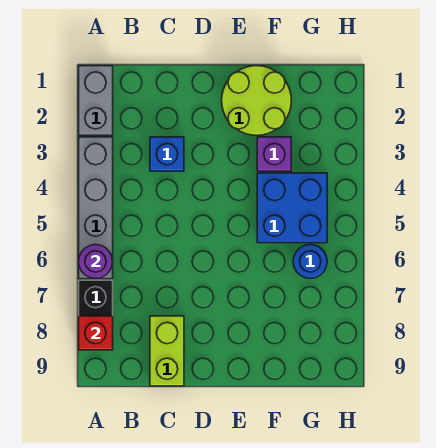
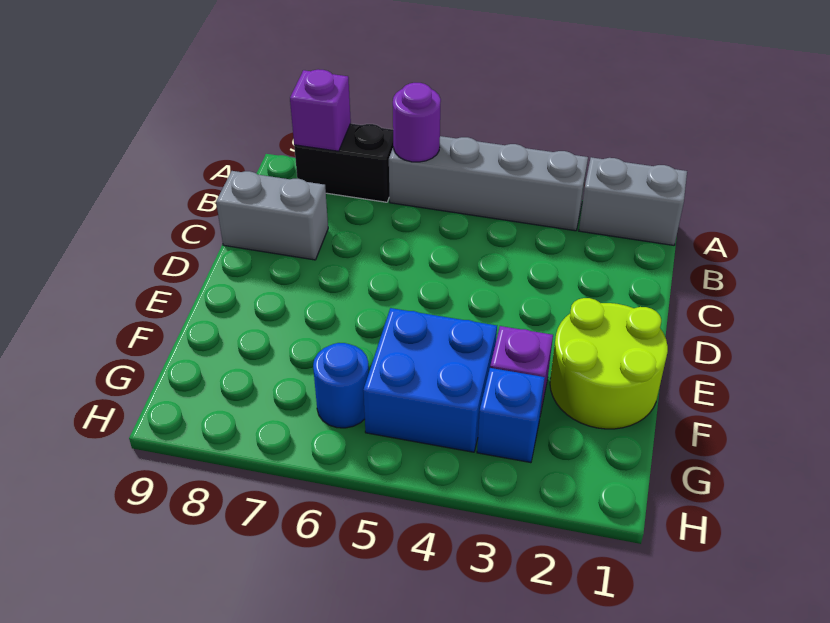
red 1x1 brick [79,316,113,350] -> purple 1x1 brick [290,69,351,151]
blue 1x1 brick [150,137,184,171] -> blue 1x1 brick moved to [477,368,545,463]
lime 1x2 brick [150,316,184,386] -> grey 1x2 brick [216,171,328,260]

